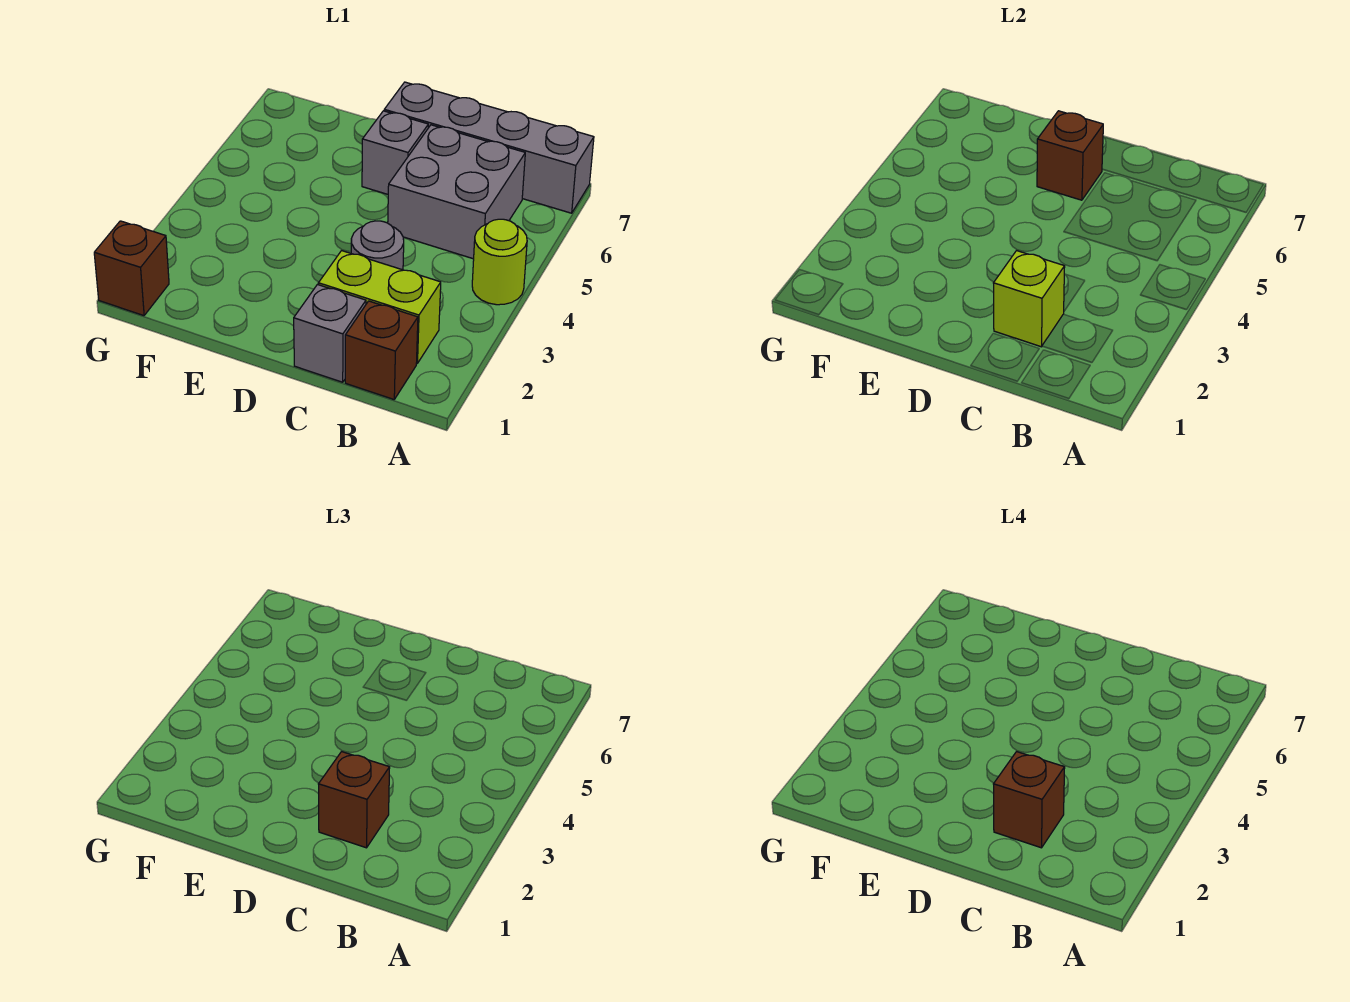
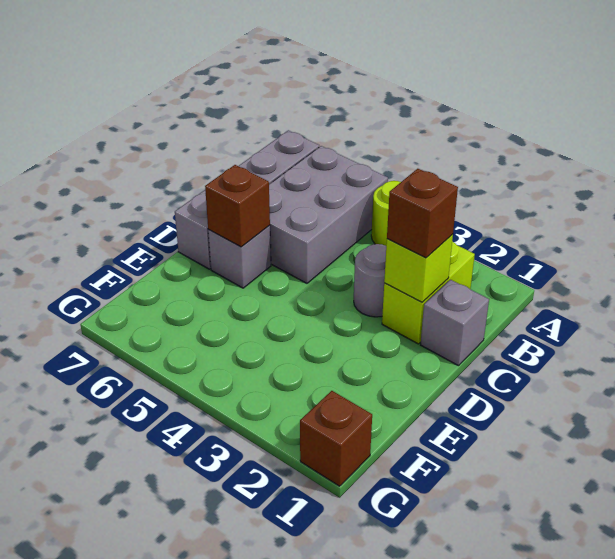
brown 1x1 brick [345,301,418,400] -> none
grey 2x2 brick [388,125,525,259] -> grey 2x3 brick [269,146,388,283]
brown 1x1 brick [994,752,1065,848] -> none

